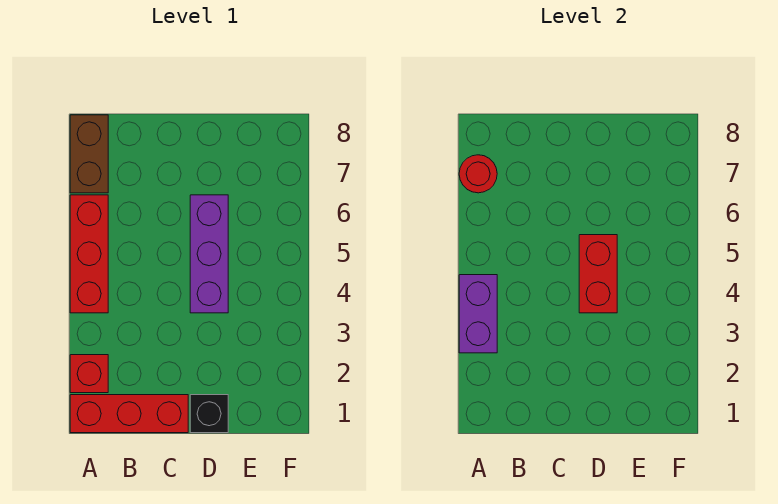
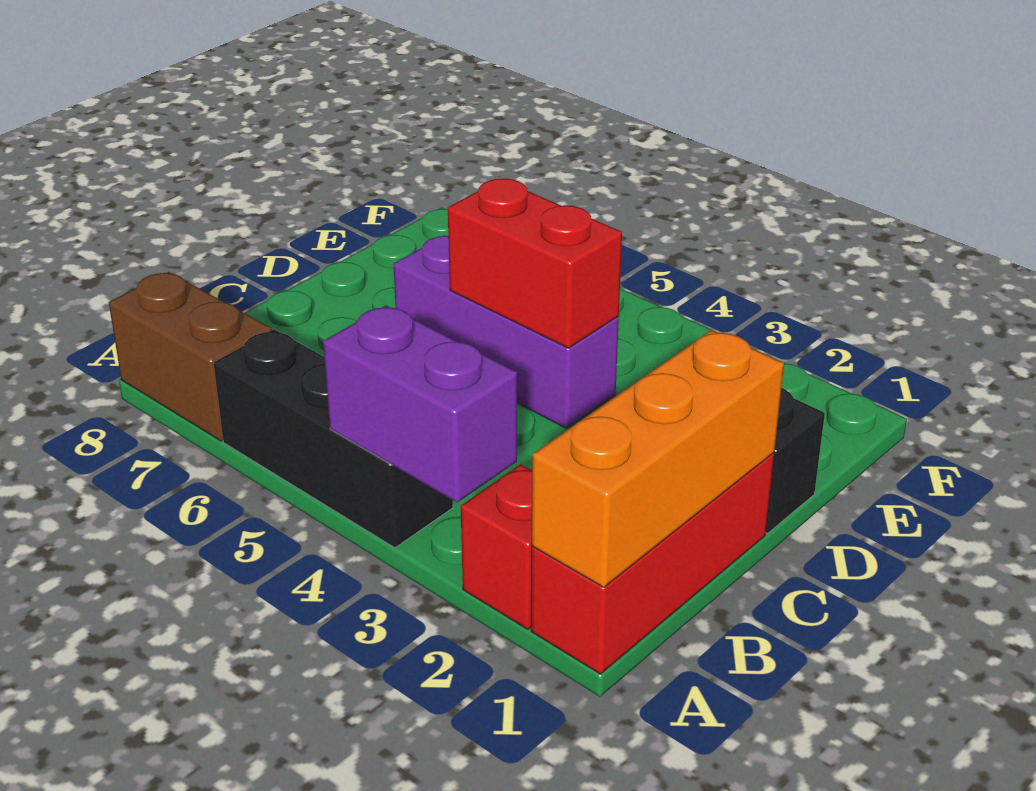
none -> orange 1x3 brick [532,330,784,587]
red 1x3 brick [70,195,108,313] -> black 1x3 brick [214,330,453,548]
red 1x1 round brick [459,155,497,193] -> none

